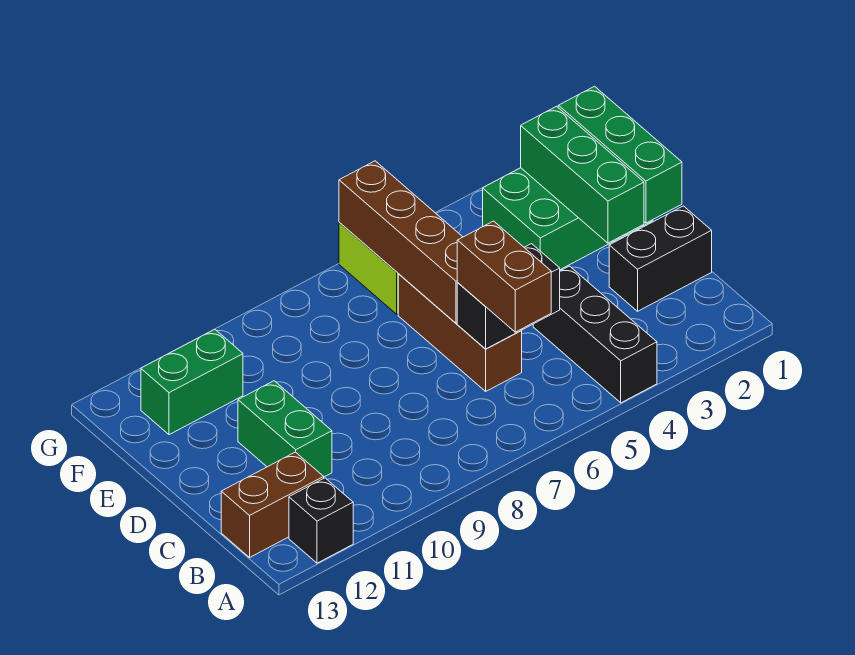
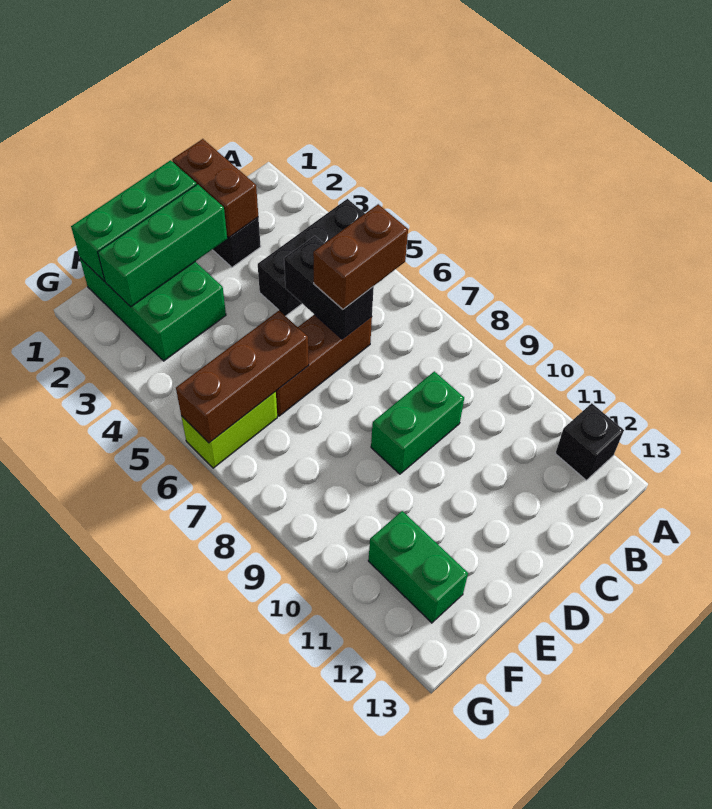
brown 1x2 brick [221,452,324,557] -> brown 1x2 brick moved to [172,139,258,237]
green 1x2 brick [238,381,332,477] -> green 1x2 brick moved to [371,371,464,474]
brown 1x4 brick [339,161,462,323] -> brown 1x3 brick [176,311,309,443]

